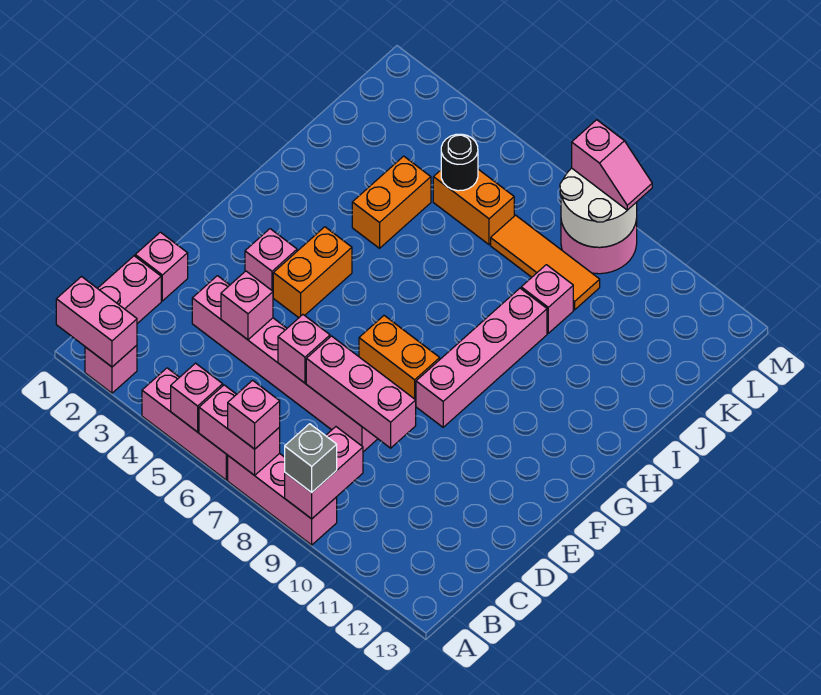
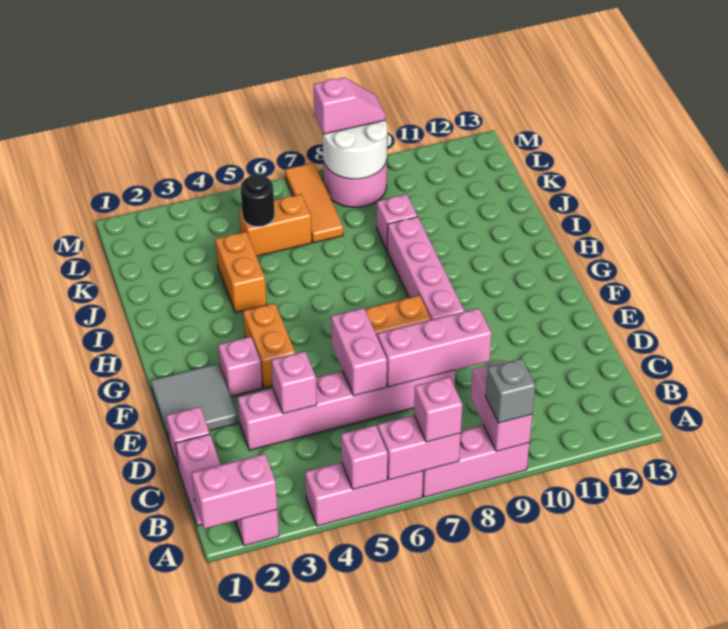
pink 1x1 brick [278,315,330,383] -> pink 1x2 brick [331,308,387,396]
none -> grey 2x2 tile [151,364,238,439]
orange 1x3 tile [491,215,600,310] -> orange 1x3 tile turned to [285,163,343,243]

